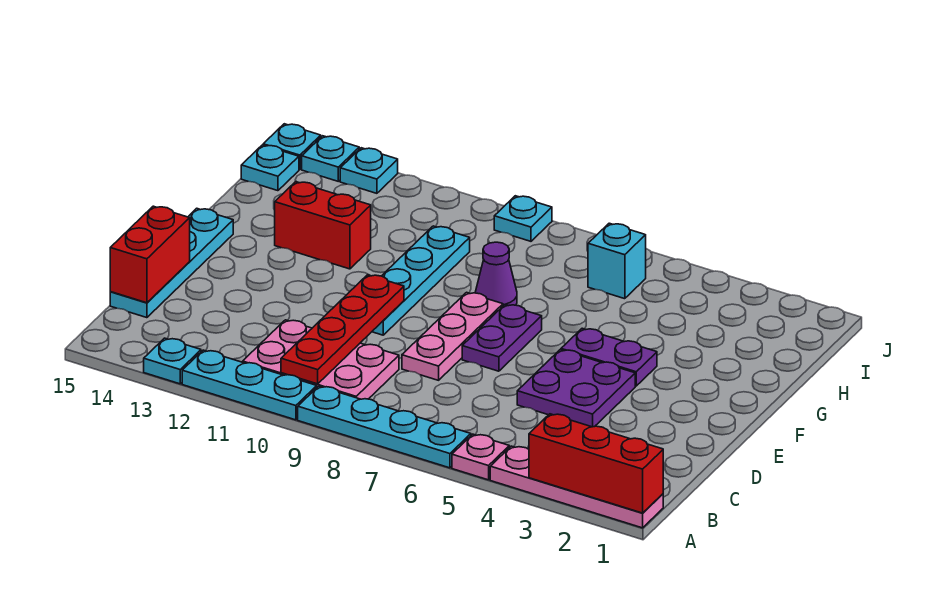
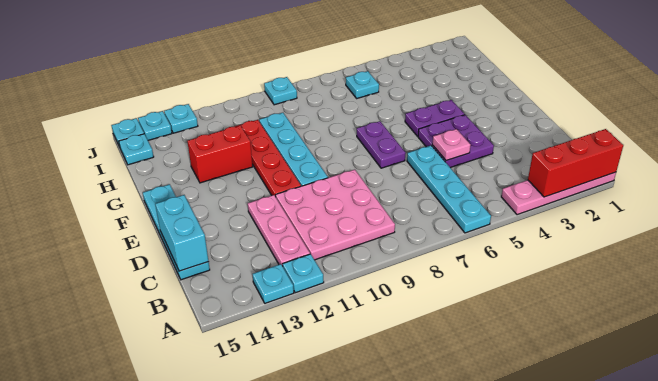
pink 1x1 plate [452,434,509,480] -> pink 1x1 plate moved to [432,129,471,161]
cyan 1x4 plate [298,386,471,468] -> cyan 1x4 plate turned to [407,146,491,233]
cyan 1x3 plate [182,350,317,420] -> cyan 1x1 plate [283,254,324,293]
pink 2x3 plate [243,320,399,399] -> pink 3x3 plate [276,170,395,260]
red 1x4 plate [281,275,404,384] -> red 1x4 plate moved to [234,120,301,197]
red 1x2 brick [110,206,190,303] -> cyan 1x2 brick [155,195,209,271]
pink 1x3 plate [402,292,503,380] -> pink 1x3 plate moved to [248,195,310,266]
purple 1x1 cone [475,242,517,306] -> none
cyan 1x1 brick [588,223,646,299] -> cyan 1x1 plate [346,71,379,98]

